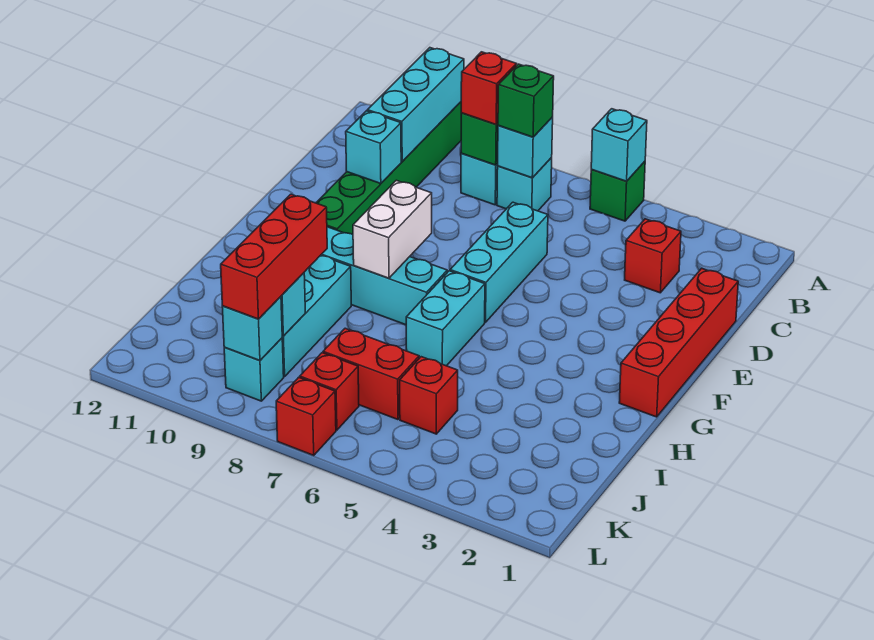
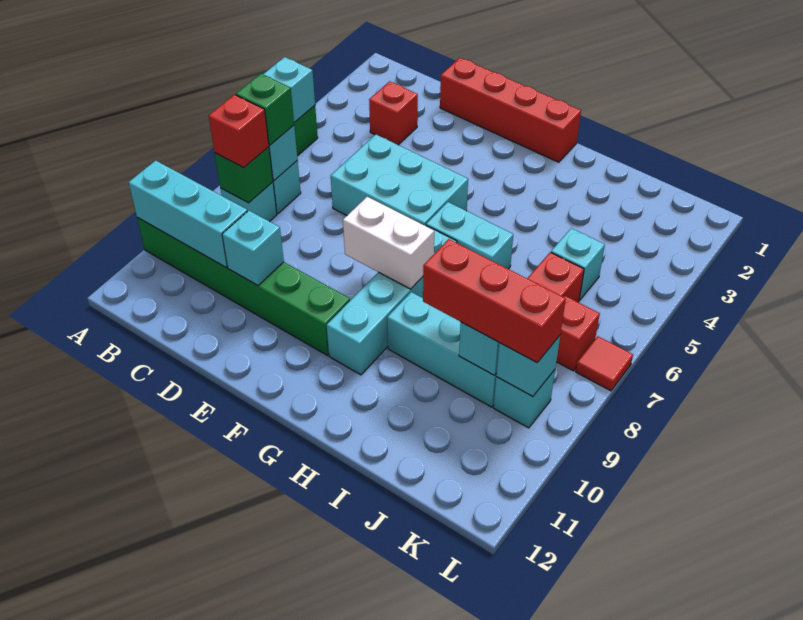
cyan 1x3 brick [450,202,548,322] -> cyan 2x3 brick [331,134,468,225]
red 1x1 brick [400,357,458,434] -> cyan 1x1 brick [551,228,605,300]
red 1x1 brick [276,377,336,455] -> red 1x1 tile [576,336,633,391]

